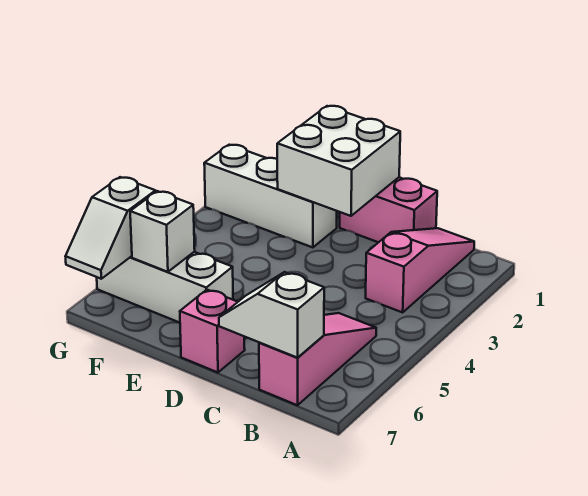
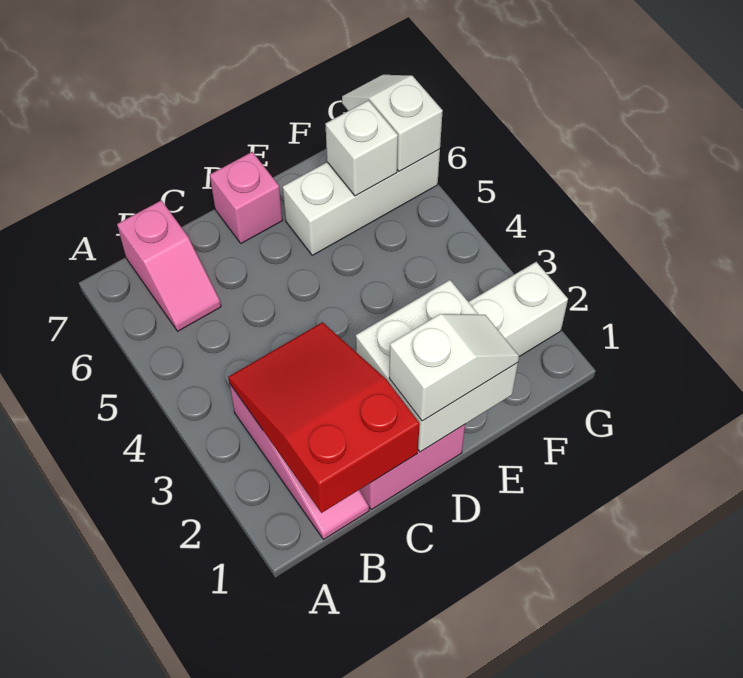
none -> red 2x3 slope [228,322,420,513]
pink 1x3 slope [259,313,376,405] -> pink 1x2 slope [117,200,221,331]
white 1x2 slope [219,272,324,358] -> white 1x2 slope moved to [389,314,519,421]

